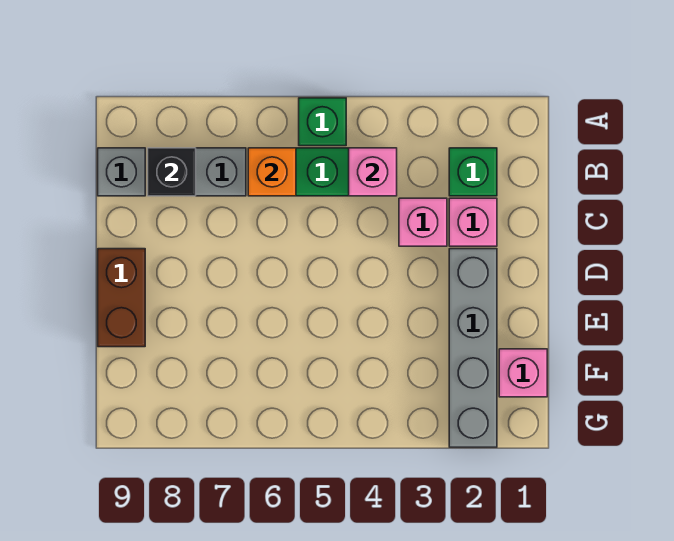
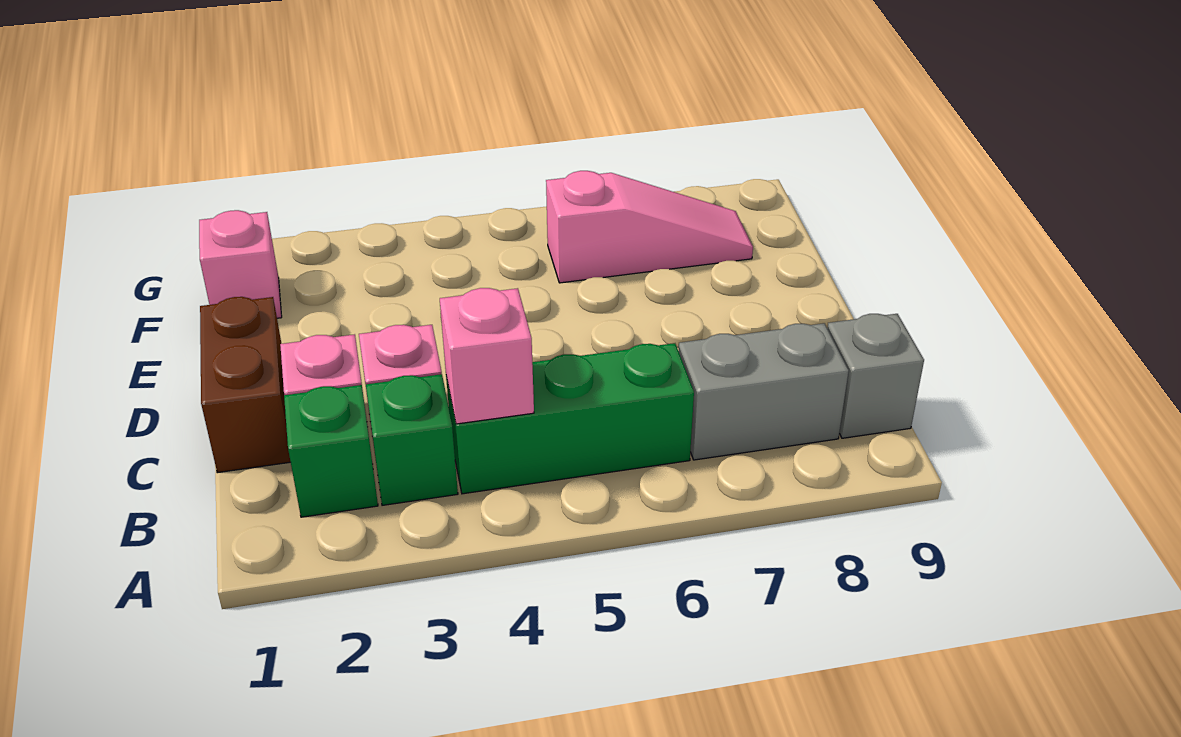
green 1x1 brick [299,98,346,146] -> green 1x1 brick moved to [366,374,458,505]
orange 1x1 brick [248,148,296,196] -> none
black 1x1 brick [148,148,196,196] -> none
grey 1x4 brick [449,249,497,447] -> none
brown 1x2 brick [98,249,145,347] -> brown 1x2 brick moved to [200,297,290,473]
none -> pink 1x3 slope [546,171,753,283]

